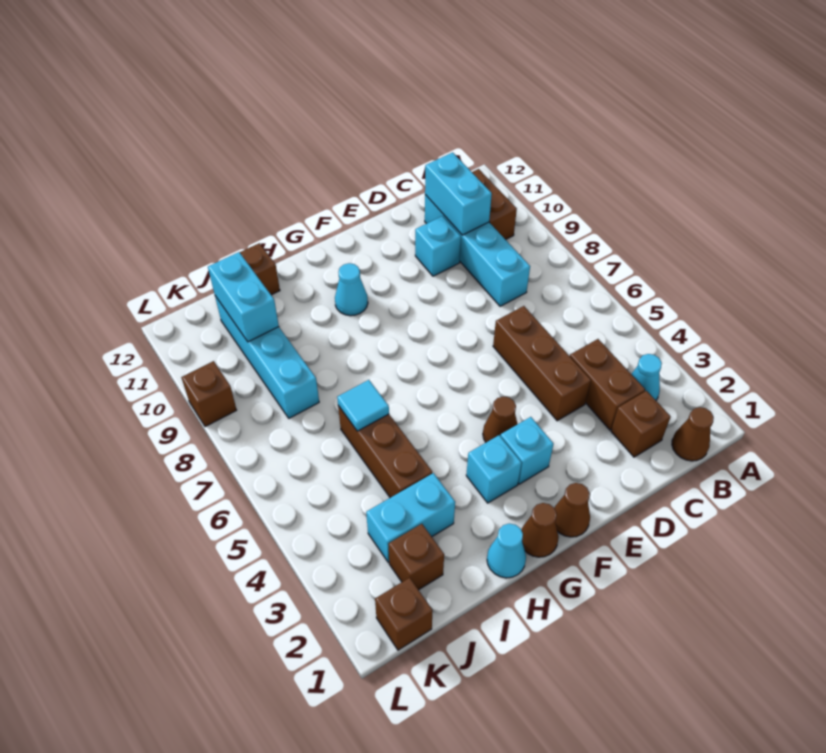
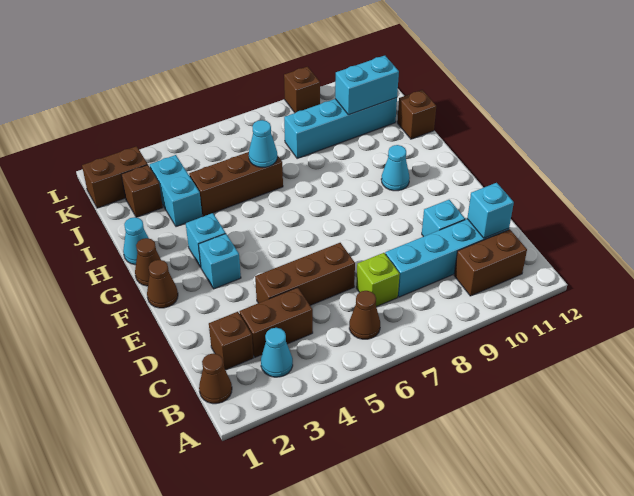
none -> lime 1x1 brick [356,253,400,307]
cyan 1x2 brick [425,152,492,235] -> cyan 1x1 brick [467,183,514,238]
brown 1x1 cone [483,397,517,442] -> brown 1x1 cone moved to [349,291,380,339]
cyan 1x1 tile [337,380,389,431] -> cyan 1x1 cone [249,120,277,167]
brown 1x1 brick [375,578,433,650] -> brown 1x2 brick [82,146,148,208]

